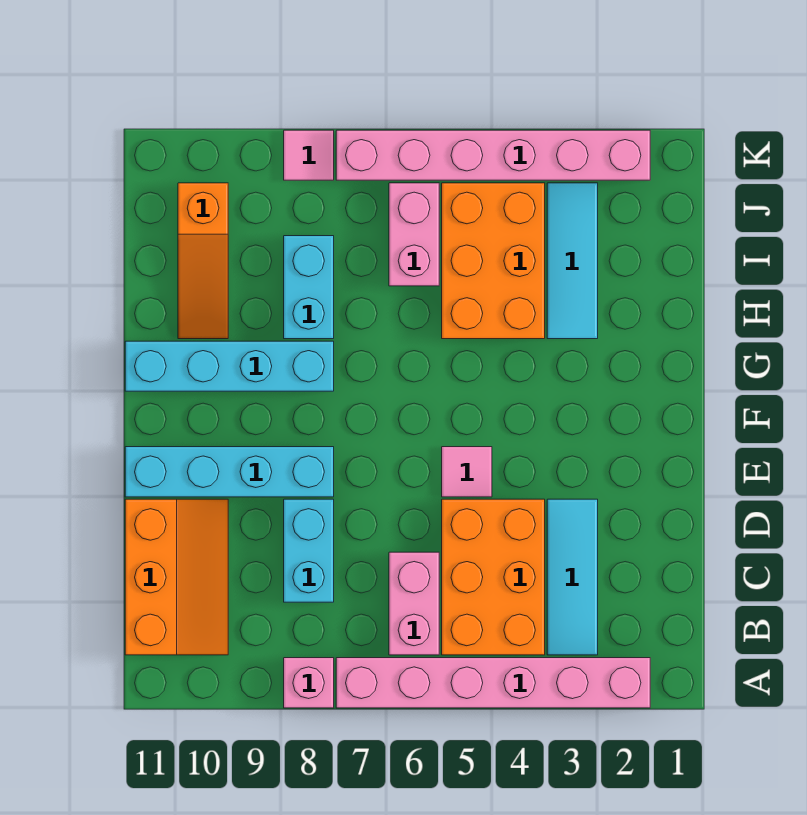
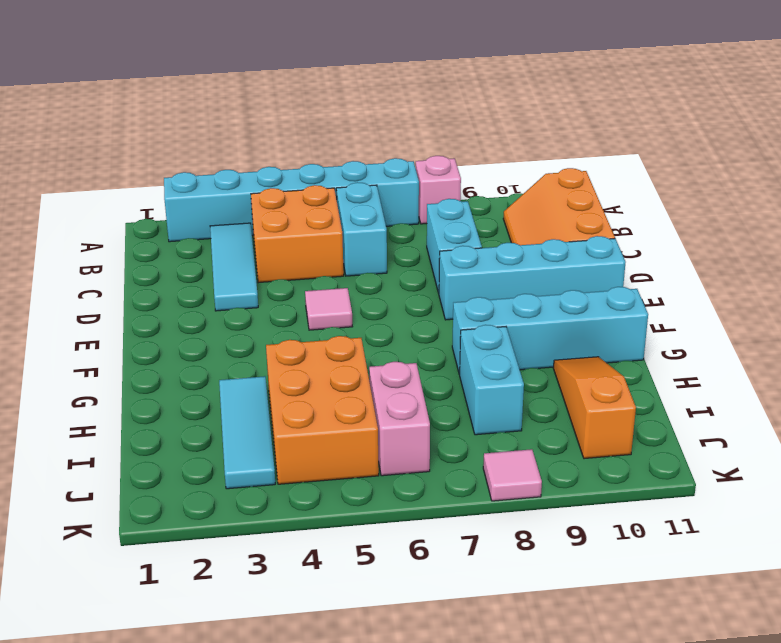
pink 1x6 brick [336,658,650,708] -> cyan 1x6 brick [164,158,419,242]
orange 2x3 brick [442,499,545,655] -> orange 2x2 brick [251,185,344,283]
pink 1x2 brick [389,552,439,655] -> cyan 1x2 brick [336,182,387,276]
pink 1x6 brick [336,130,650,180] -> none

